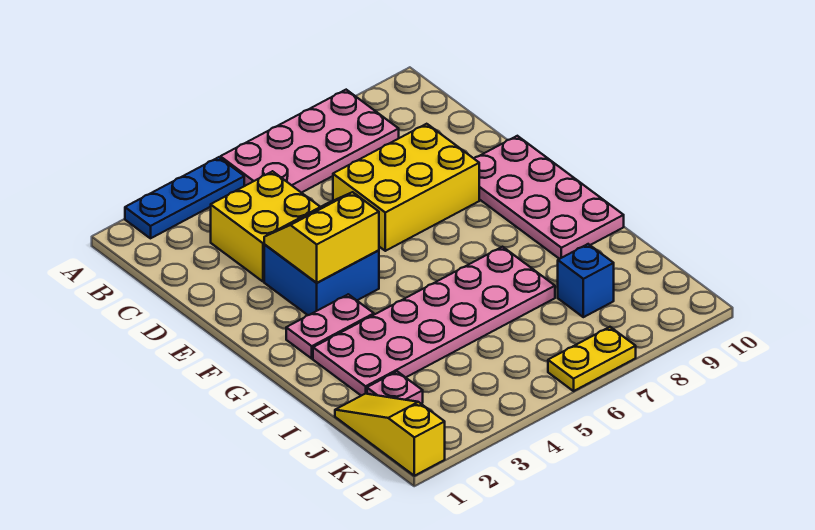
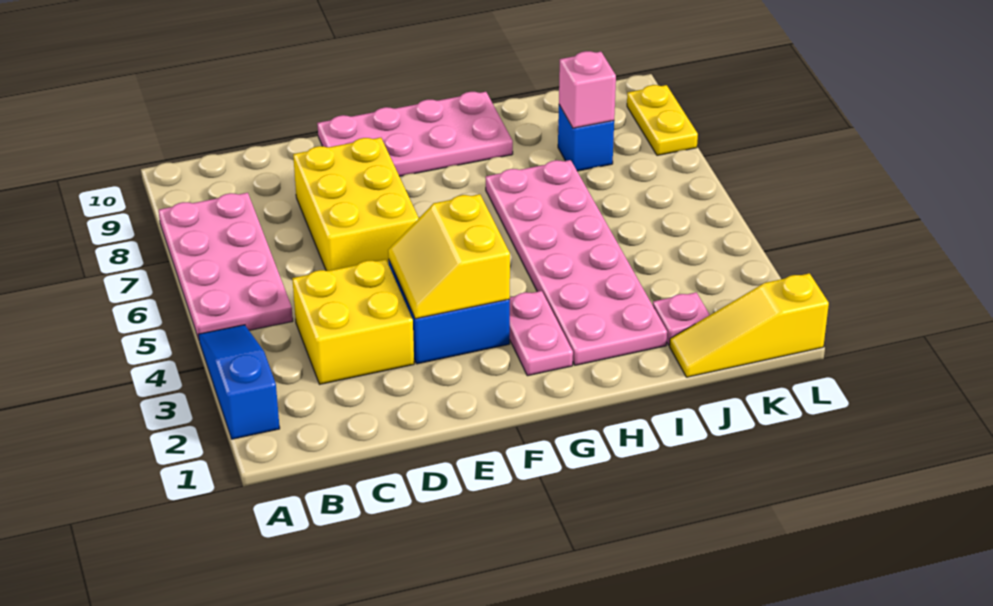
blue 1x3 plate [125,157,244,238] -> blue 1x3 slope [199,325,280,439]
none -> pink 1x1 brick [559,51,616,128]
yellow 1x2 plate [548,327,636,391] -> yellow 1x2 plate moved to [627,85,698,155]

